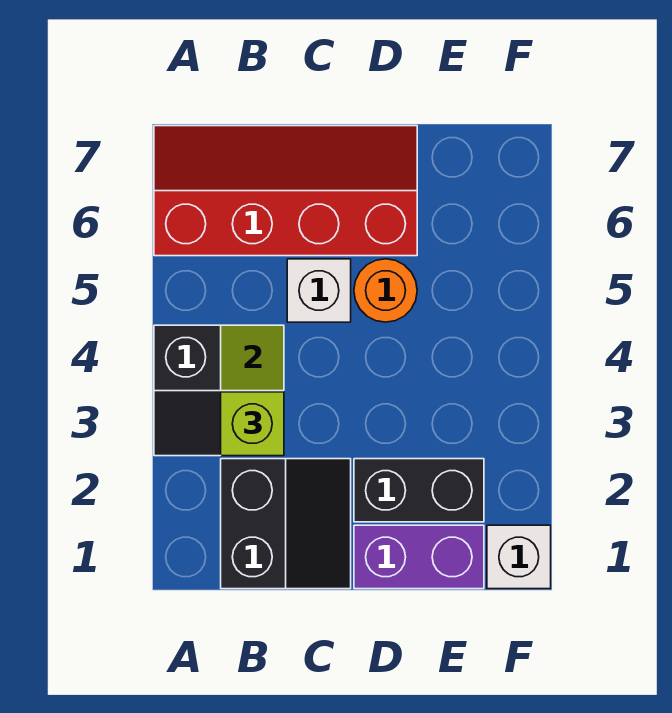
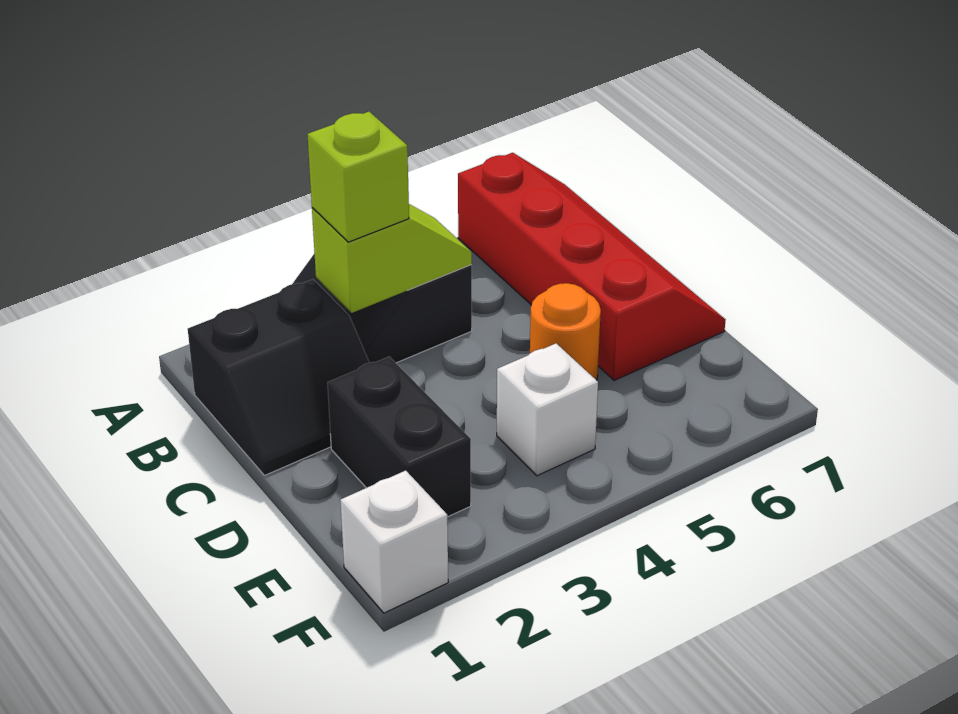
white 1x1 brick [287,259,351,322] -> white 1x1 brick moved to [497,343,598,476]
purple 1x2 brick [354,525,484,589] -> none

